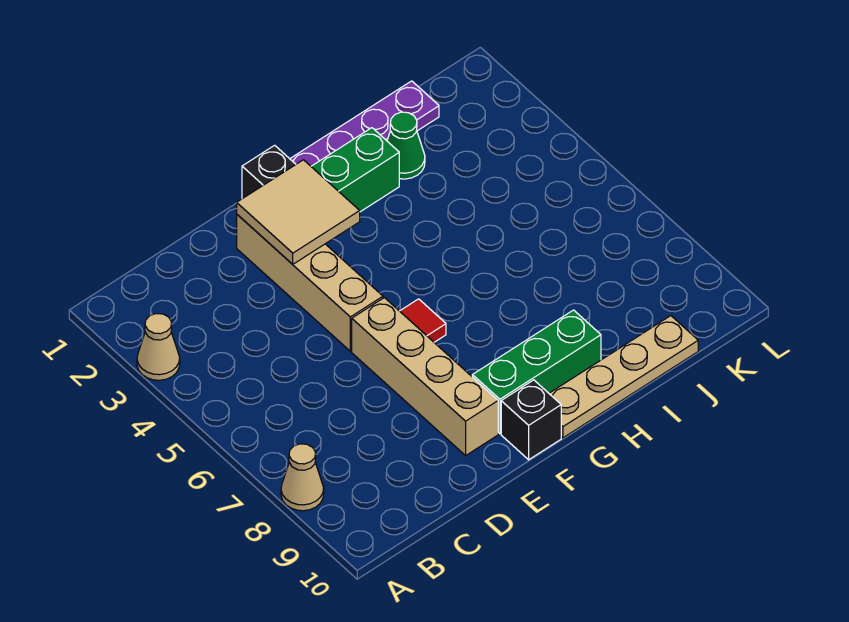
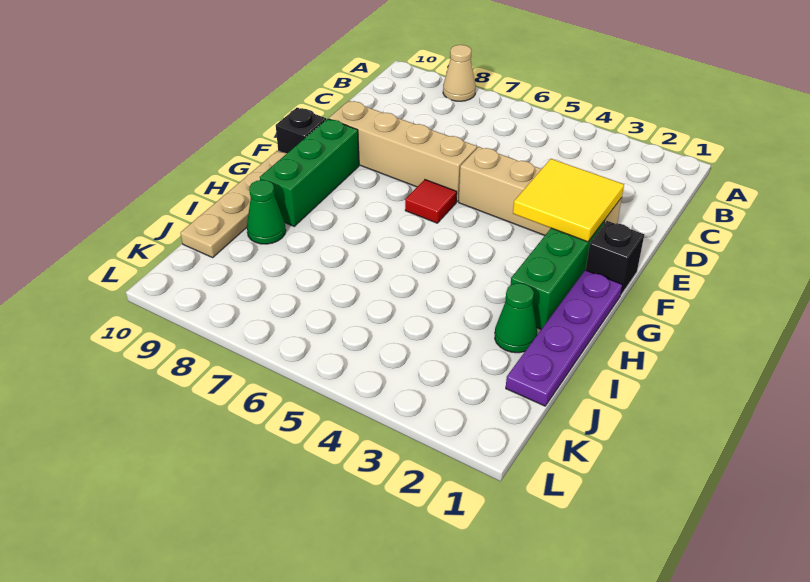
tan 1x1 cone [137,314,180,380] -> none
tan 2x2 tile [237,160,360,264] -> yellow 2x2 tile [513,159,624,242]
none -> green 1x1 cone [247,180,286,244]

